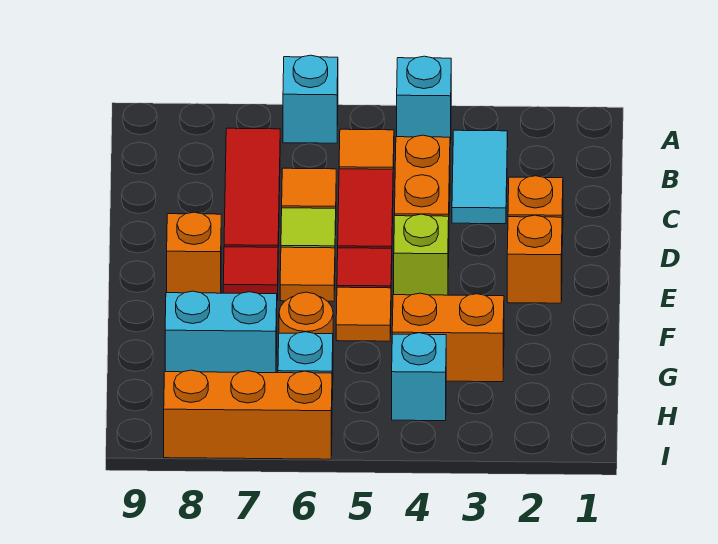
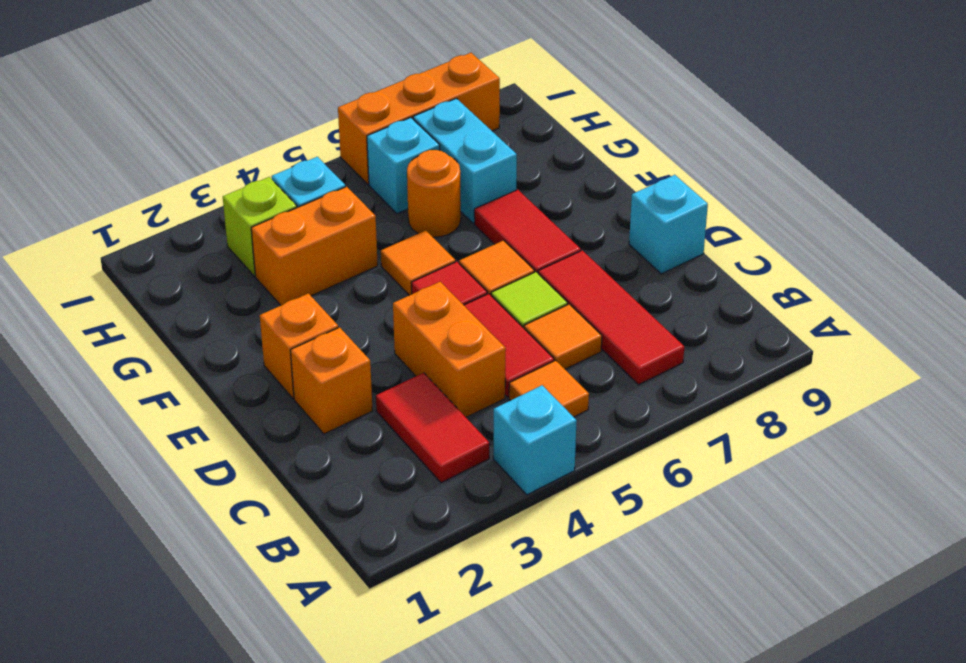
cyan 1x1 brick [283,55,338,143] -> cyan 1x1 brick moved to [629,175,708,274]
cyan 1x2 tile [452,130,508,224] -> red 1x2 tile [376,373,489,483]
lime 1x1 brick [394,214,449,295] -> lime 1x1 brick moved to [223,177,297,276]
red 1x1 tile [223,247,278,300] -> red 1x2 tile [474,190,581,273]
orange 1x1 brick [167,212,221,293] -> none
cyan 1x2 brick [165,291,277,373] -> cyan 1x2 brick turned to [413,98,517,223]

